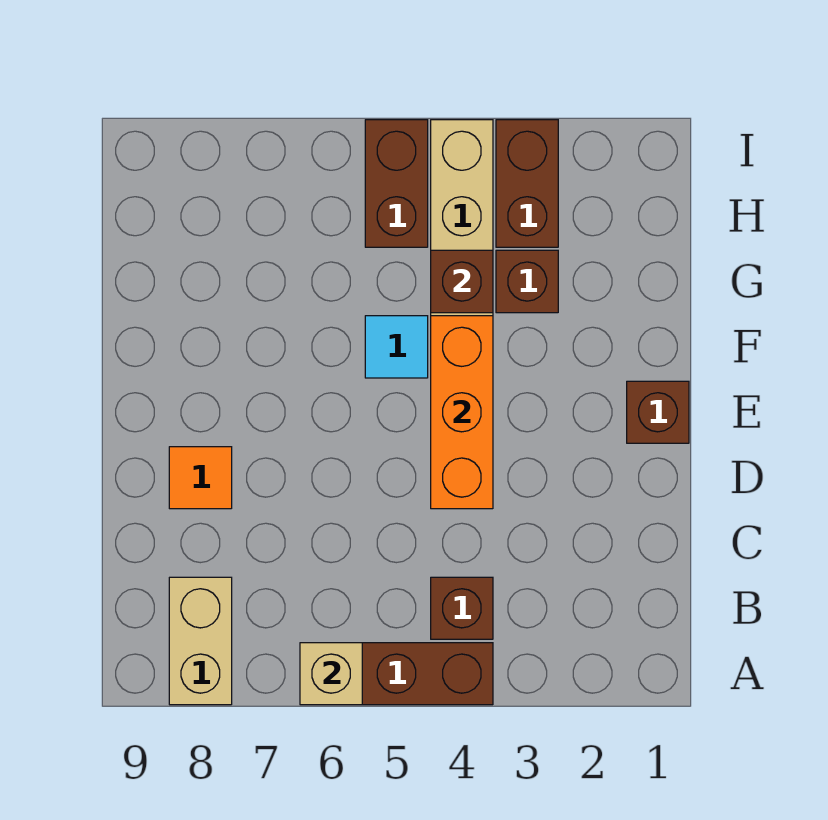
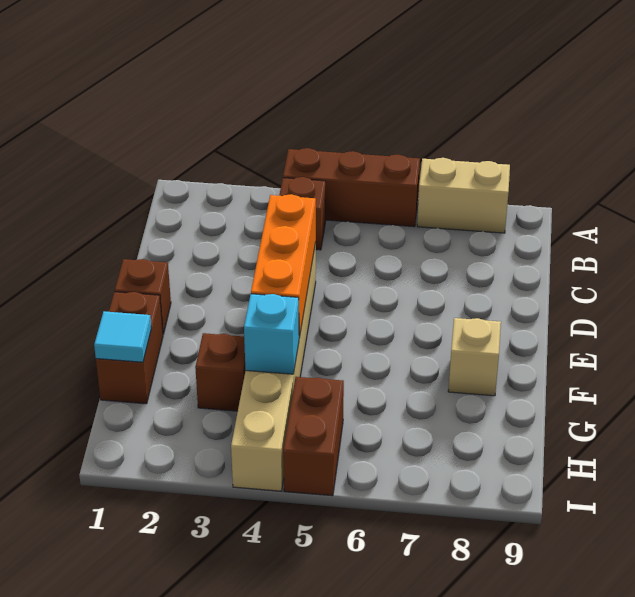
tan 1x1 brick [300,643,362,705] -> tan 1x1 brick moved to [448,318,501,396]
tan 1x2 brick [169,577,232,705] -> tan 1x2 brick turned to [417,158,510,233]
orange 1x1 tile [169,447,232,509] -> none
cyan 1x1 tile [365,316,428,378] -> cyan 1x1 tile moved to [94,311,151,362]
brown 1x1 brick [431,250,493,313] -> cyan 1x1 brick [244,294,299,374]
brown 1x2 brick [496,120,558,247] -> brown 1x2 brick moved to [96,292,163,404]

